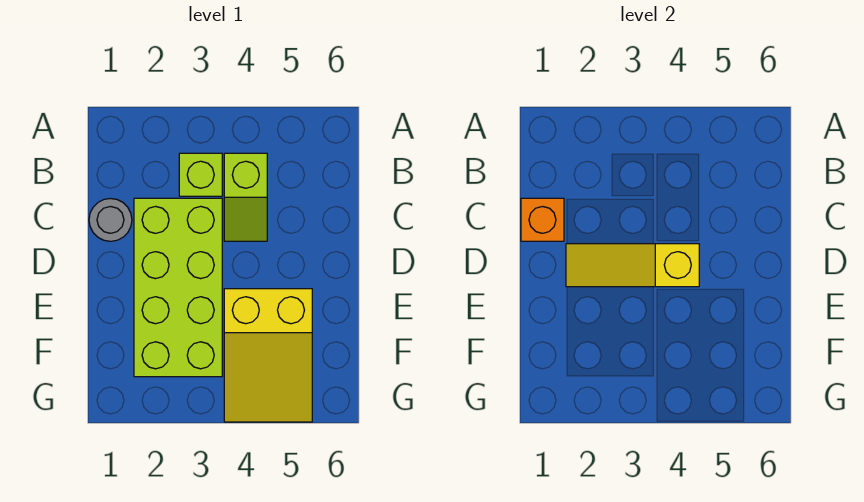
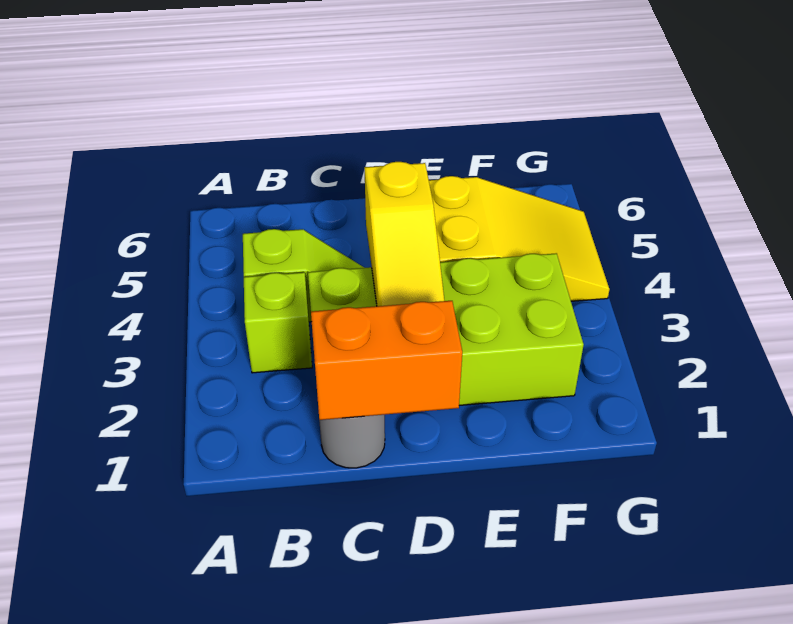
orange 1x1 brick [521,198,564,241] -> orange 1x2 brick [311,301,462,420]

